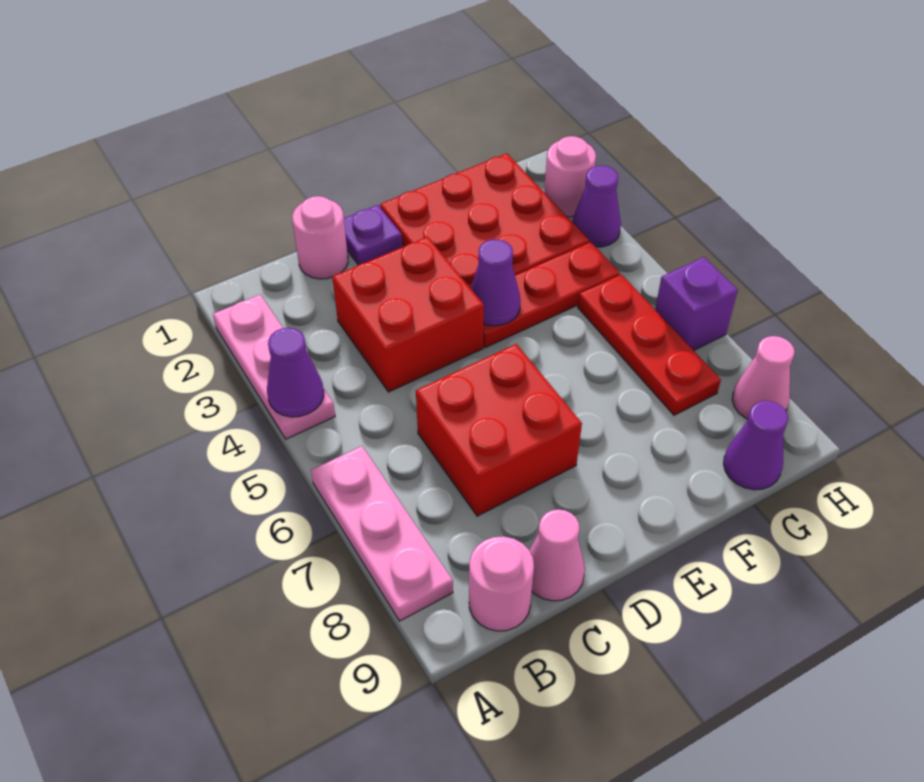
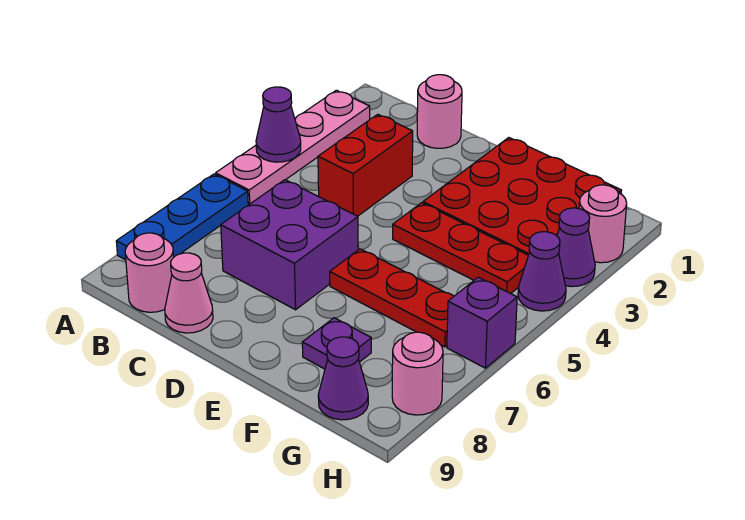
pink 1x3 plate [213,294,335,439] -> pink 1x4 plate [216,90,370,204]
pink 1x3 plate [311,446,453,621] -> blue 1x3 plate [116,174,248,260]
red 2x2 brick [332,237,484,392] -> red 1x2 brick [318,114,413,216]
red 2x2 brick [416,344,582,516] -> purple 2x2 brick [221,180,358,310]
purple 1x1 plate [344,205,402,265] -> purple 1x1 plate moved to [302,318,371,369]
purple 1x1 cone [471,239,521,326] -> purple 1x1 cone moved to [518,232,566,311]
red 1x3 plate [578,274,721,415] -> red 1x3 plate turned to [330,249,454,347]
pink 1x1 cone [732,336,795,419] -> pink 1x1 round brick [392,332,443,415]

